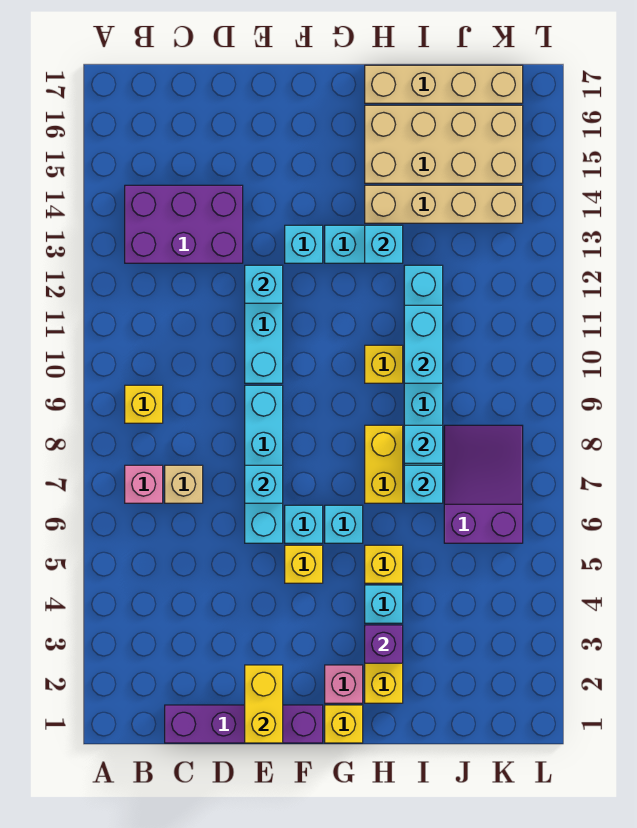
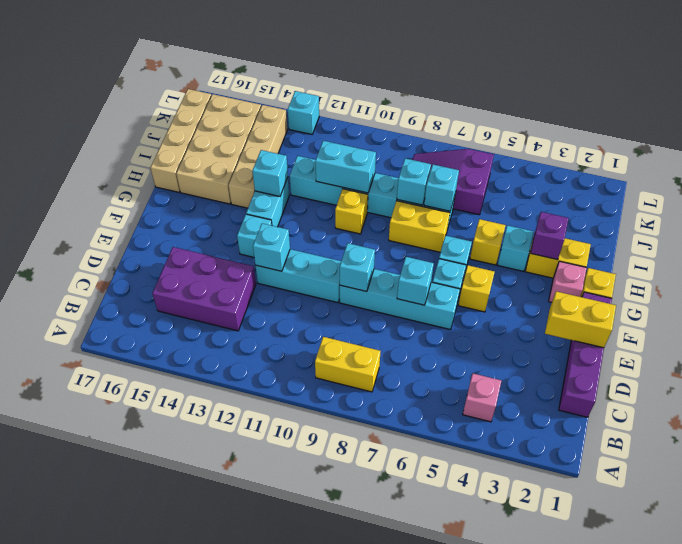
pink 1x1 brick [125,465,163,503] -> pink 1x1 brick moved to [463,374,501,422]
yellow 1x1 brick [125,385,163,423] -> yellow 1x2 brick [315,337,380,392]
purple 2x3 brick [125,185,243,263] -> purple 2x3 brick turned to [152,247,256,331]
tan 1x1 brick [165,465,203,503] -> none
none -> cyan 1x1 brick [340,243,375,292]
none -> cyan 1x1 brick [288,91,319,134]

